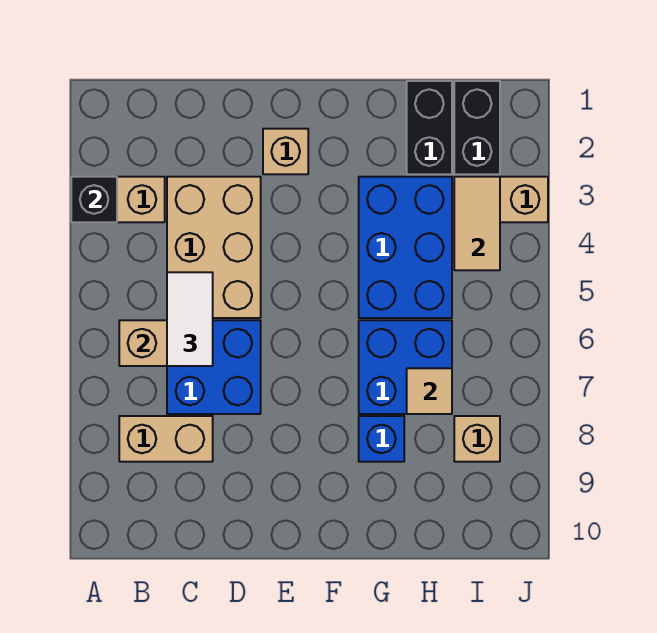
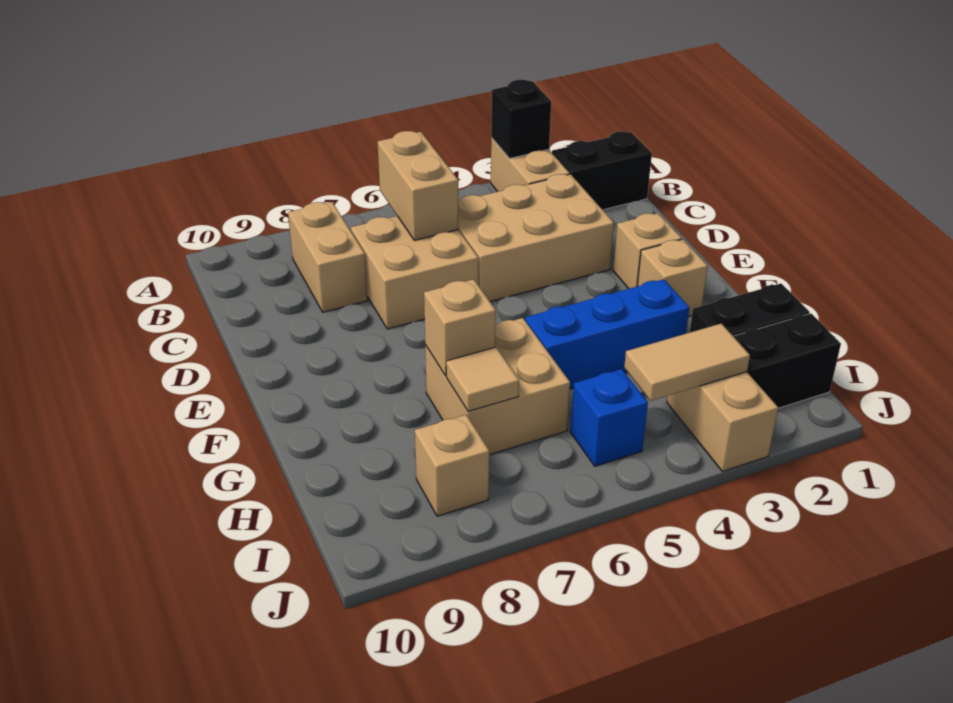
none -> black 1x2 brick [552,132,652,210]
white 1x2 tile [167,272,213,366] -> none
blue 2x2 brick [167,320,261,414] -> tan 2x2 brick [351,216,478,329]
none -> tan 1x1 brick [637,239,708,317]
blue 2x3 brick [359,177,452,318] -> blue 1x3 brick [525,279,689,389]
blue 2x2 brick [359,320,452,414] -> tan 2x2 brick [425,318,570,455]
none -> tan 1x1 brick [424,279,496,376]
blue 1x1 brick [359,416,404,462] -> blue 1x1 brick moved to [570,369,648,466]

